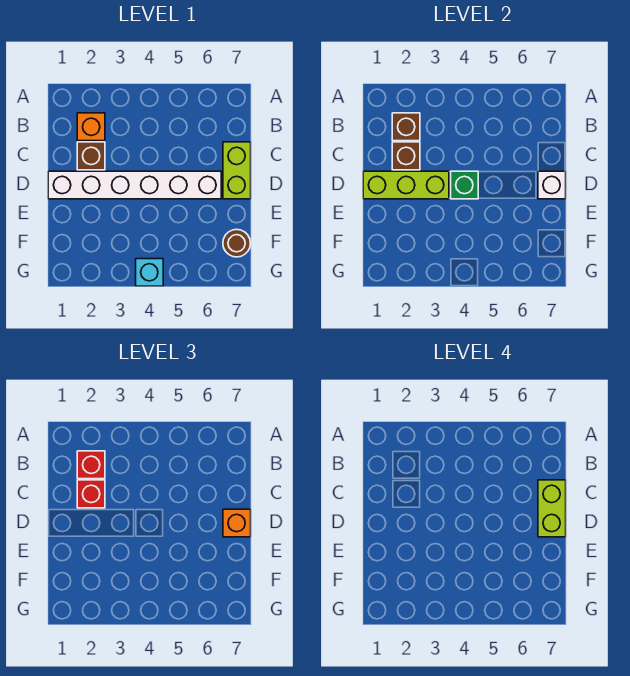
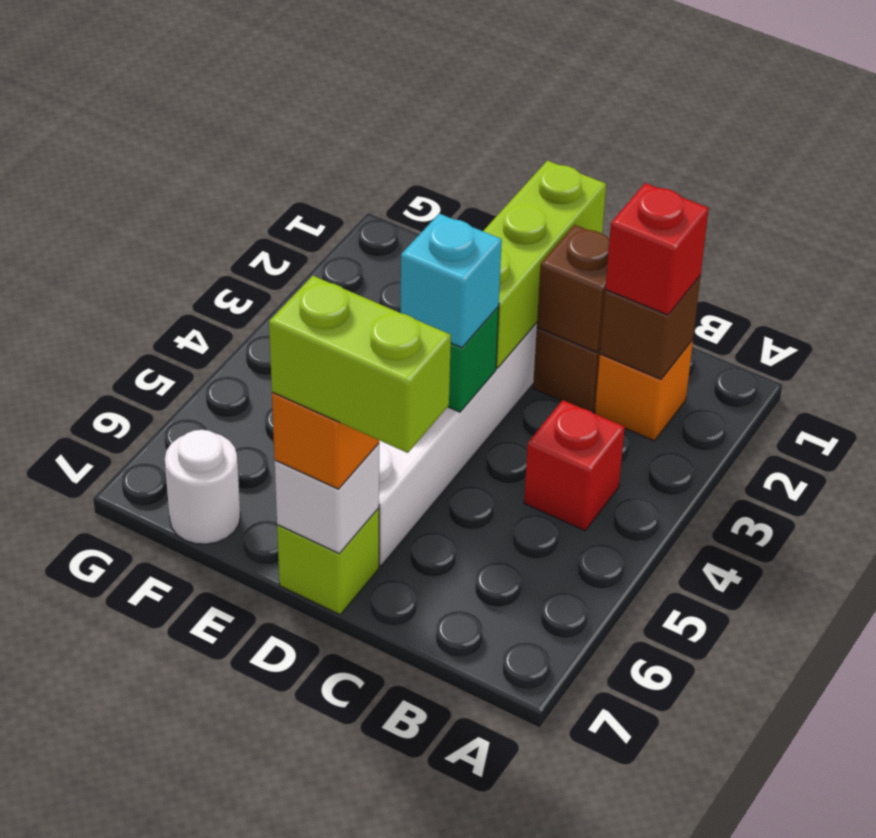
red 1x1 brick [77,480,105,508] -> red 1x1 brick moved to [524,400,625,531]
lime 1x2 brick [223,142,251,199] -> lime 1x1 brick [277,508,379,615]
brown 1x1 round brick [223,229,250,257] -> white 1x1 round brick [165,430,240,544]
cyan 1x1 brick [136,259,163,286] -> cyan 1x1 brick moved to [401,214,502,348]

